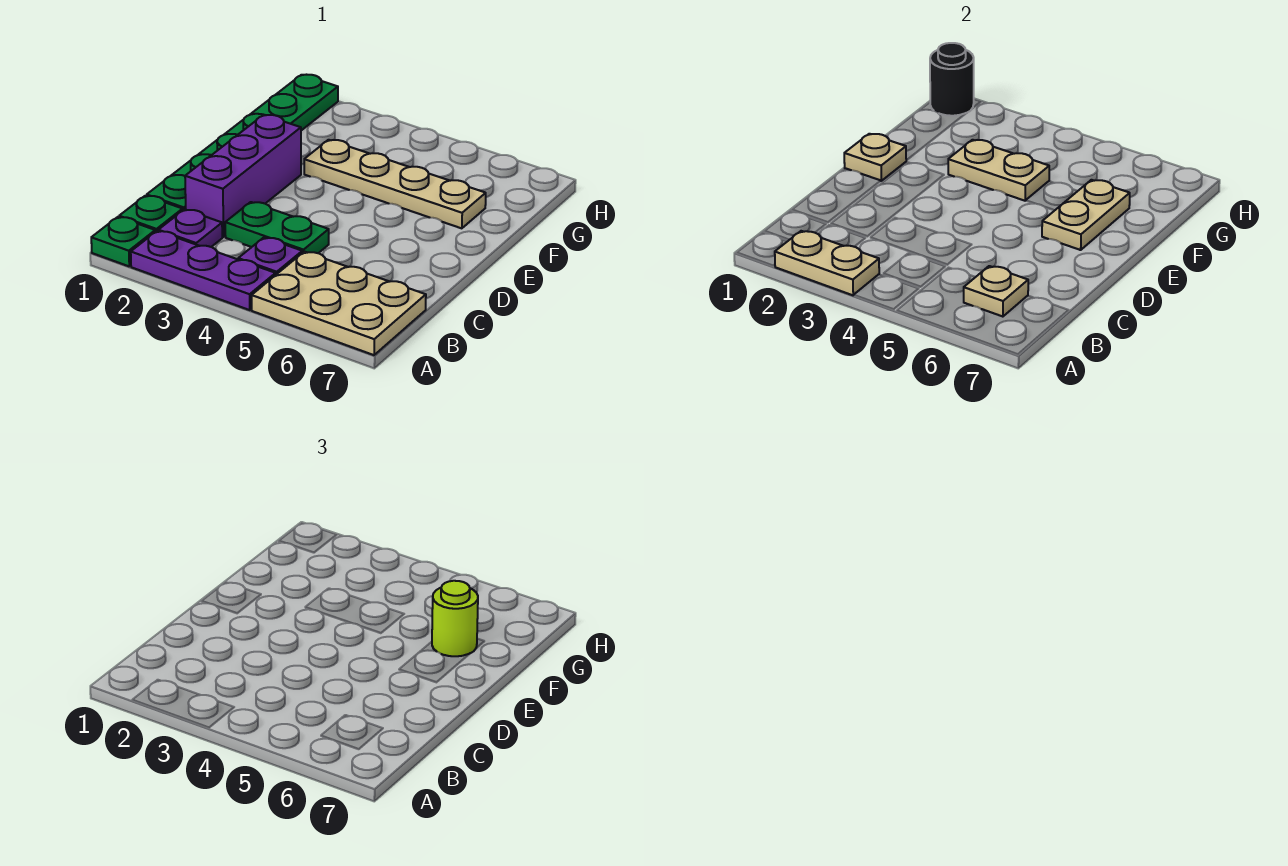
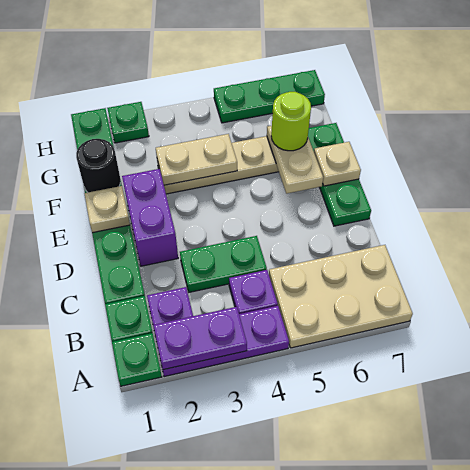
tan 1x2 plate [775,231,879,295] -> purple 1x2 plate [153,307,247,370]
tan 1x1 plate [964,266,1028,317] -> tan 1x1 plate moved to [314,142,361,186]
purple 1x3 brick [185,115,301,237] -> purple 1x2 brick [122,169,178,266]
none -> green 1x3 plate [308,123,371,226]
black 1x1 round brick [930,43,974,116] -> black 1x1 round brick moved to [76,139,120,192]
none -> green 1x1 plate [107,102,149,143]
none -> green 1x3 plate [214,70,325,123]

